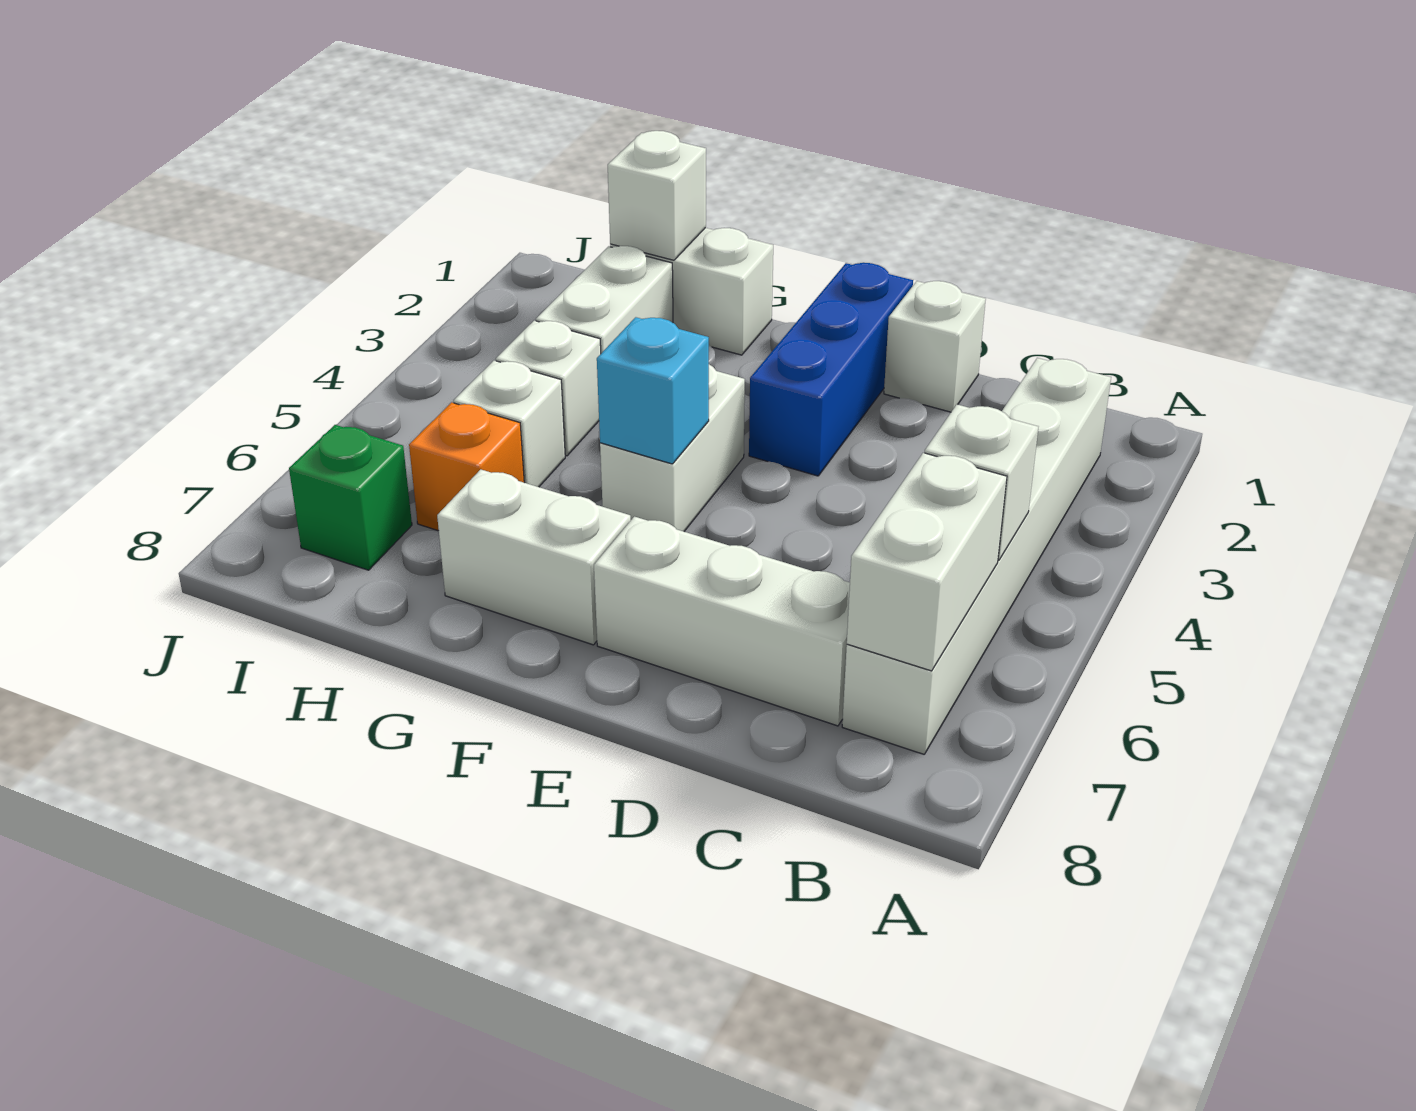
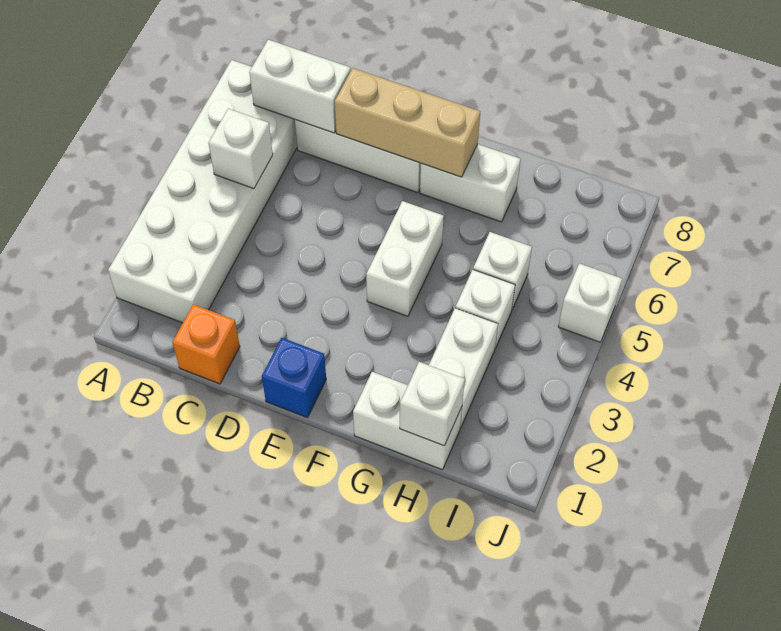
white 1x6 brick [842,358,1111,754] -> white 2x6 brick [108,60,297,323]
white 1x2 brick [847,453,1007,671] -> white 1x2 brick turned to [249,40,351,133]
white 1x1 brick [884,281,986,412] -> white 1x1 brick moved to [558,263,622,342]
none -> tan 1x3 brick [335,68,480,177]
blue 1x3 brick [749,263,913,476] -> blue 1x1 brick [262,338,326,418]
cyan 1x1 brick [597,317,709,464] -> none
orange 1x1 brick [409,402,524,531] -> orange 1x1 brick moved to [172,304,240,384]
green 1x1 brick [289,425,412,570] -> none

